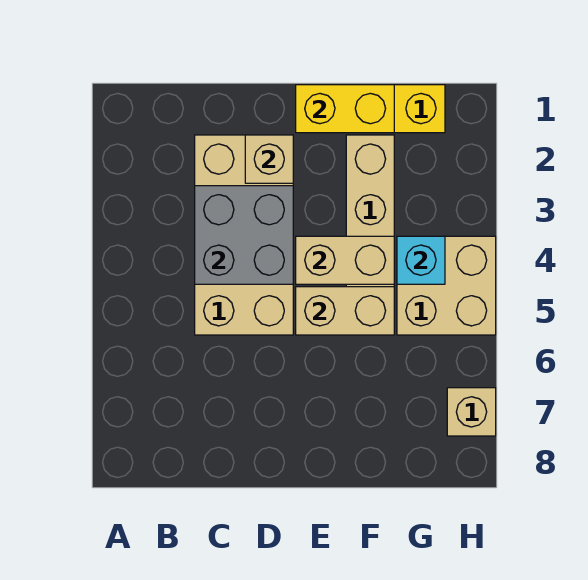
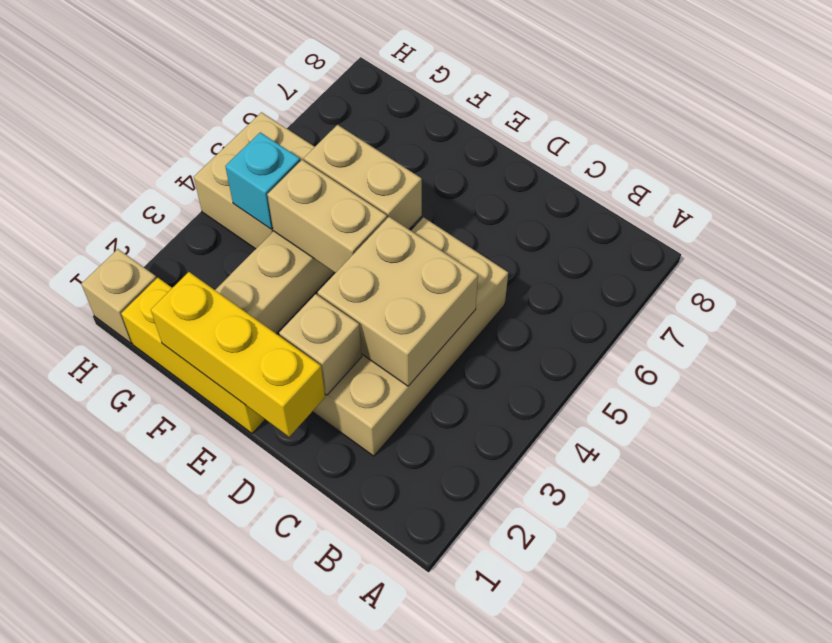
grey 2x2 brick [195,186,293,284] -> tan 2x2 brick [318,217,478,386]
yellow 1x2 brick [296,85,394,133] -> yellow 1x3 brick [151,272,325,437]
tan 1x1 brick [447,388,496,436] -> tan 1x1 brick moved to [81,249,157,343]

